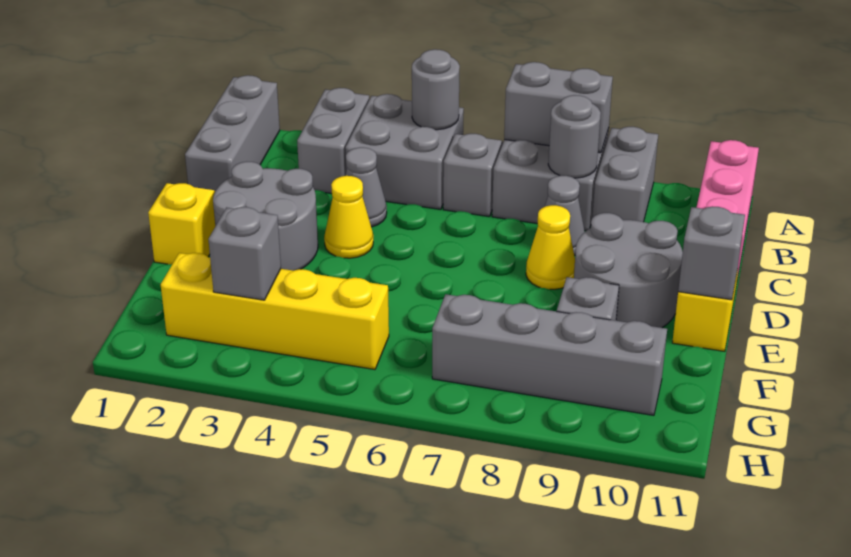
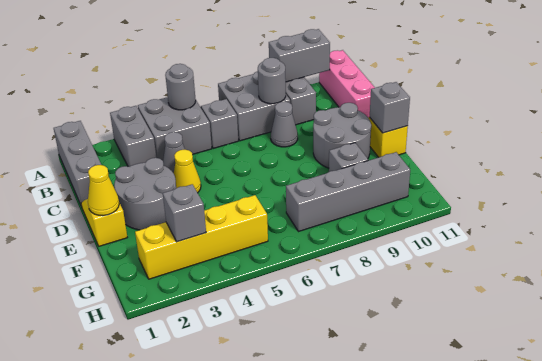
grey 1x2 brick [504,62,613,153] -> grey 1x2 brick moved to [269,29,330,82]
yellow 1x1 cone [526,205,575,289] -> yellow 1x1 cone moved to [88,165,119,216]

